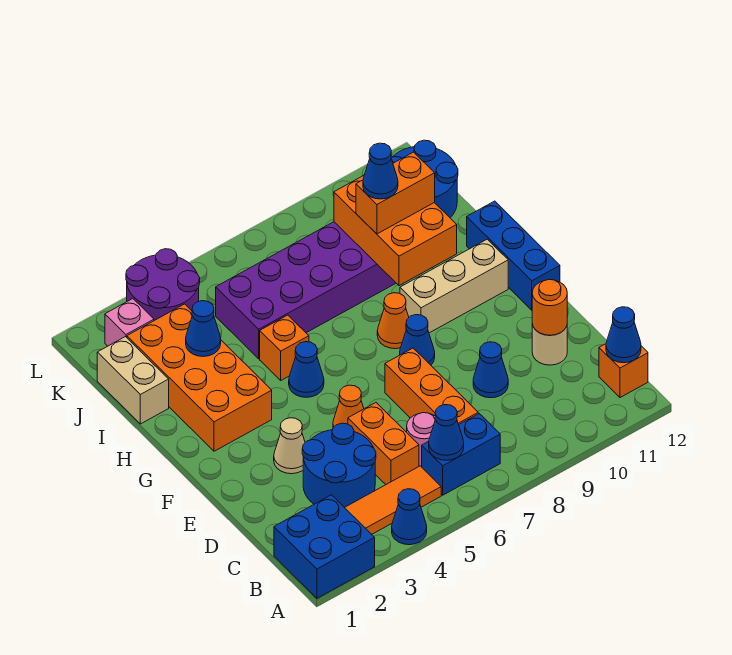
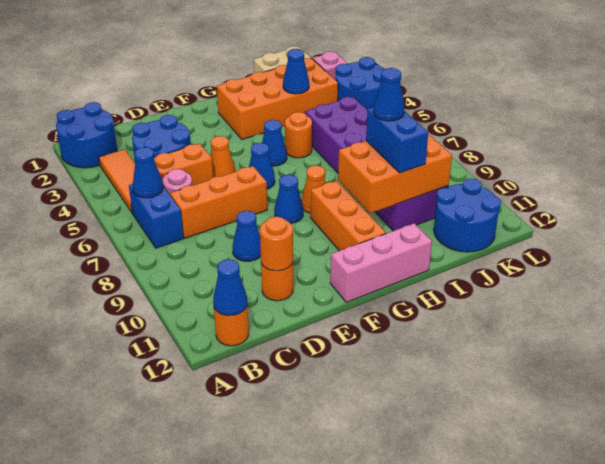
blue 2x2 brick [274,495,375,598] -> blue 2x2 round brick [56,102,117,168]
blue 1x1 cone [392,489,427,545] -> blue 1x1 cone moved to [249,143,275,189]
orange 1x1 brick [599,344,648,397] -> orange 1x1 round brick [214,306,249,346]
tan 1x1 round brick [532,324,567,365] -> orange 1x1 round brick [261,263,293,301]
tan 1x1 cone [274,418,305,474] -> none
blue 1x3 brick [467,201,560,310] -> pink 1x3 brick [330,223,432,302]
tan 1x3 brick [400,239,508,333] -> orange 1x3 brick [311,181,386,251]
orange 1x1 brick [260,315,309,380] -> orange 1x1 round brick [285,112,312,158]
orange 1x2 brick [356,152,435,234] -> blue 1x2 brick [366,107,428,173]
purple 2x2 round brick [126,249,200,321] -> blue 2x2 round brick [336,57,384,110]

